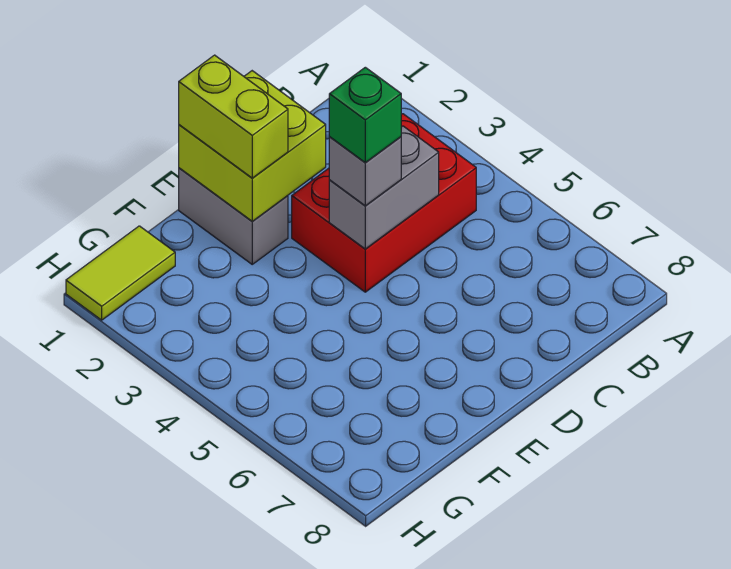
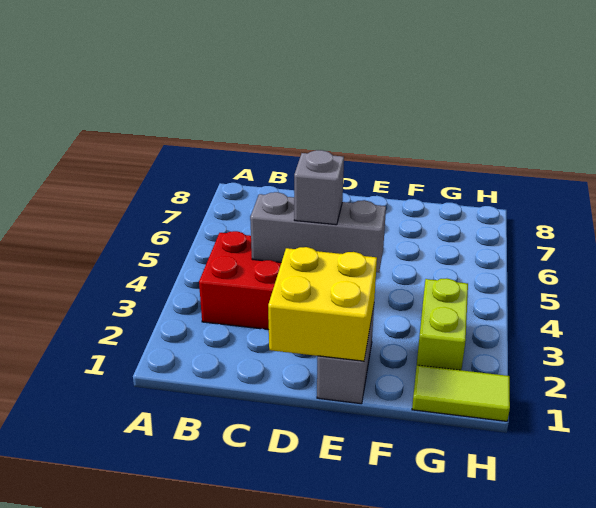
grey 1x2 brick [329,126,439,249] -> grey 1x3 brick [250,192,386,272]
lime 2x2 brick [179,71,326,221] -> yellow 2x2 brick [268,247,377,361]
green 1x1 brick [329,67,401,162] -> none
lime 1x2 brick [179,55,288,178] -> lime 1x2 brick moved to [417,278,468,370]

